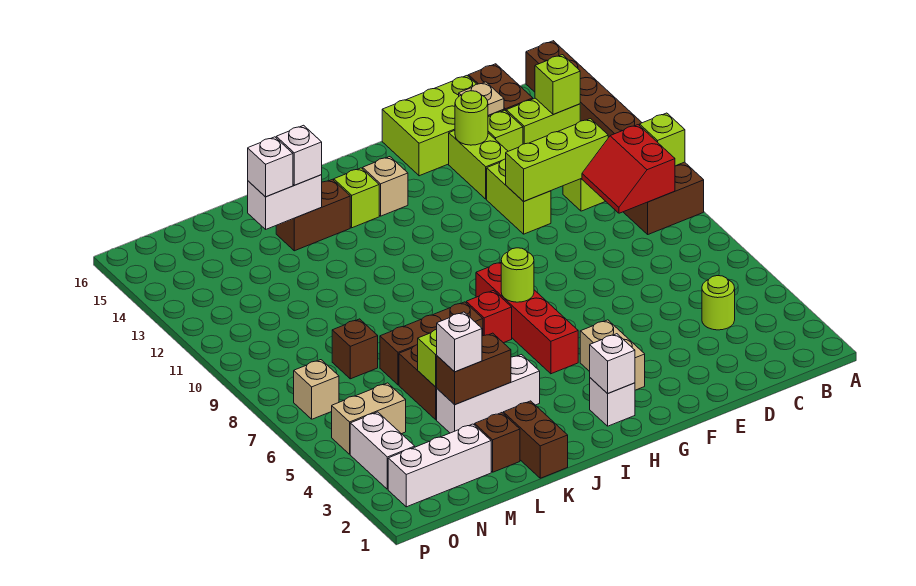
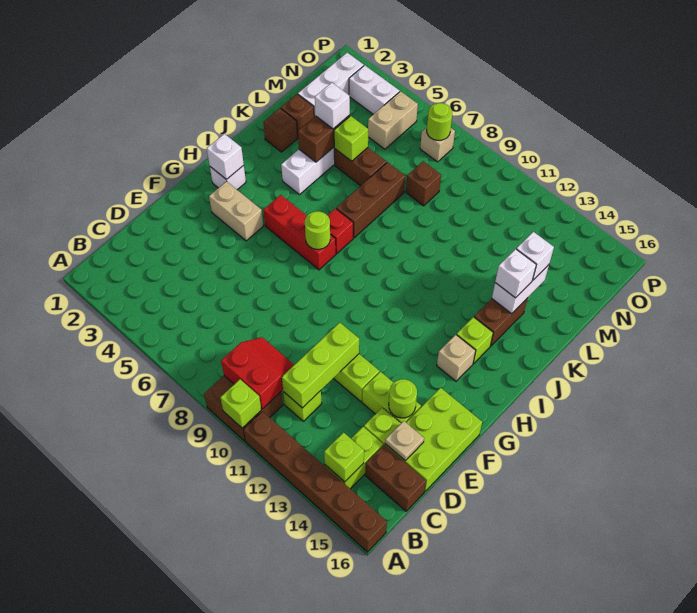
lime 1x1 round brick [702,276,735,330] -> lime 1x1 round brick moved to [427,103,452,140]
red 1x4 brick [476,263,578,374] -> red 1x3 brick [263,195,336,270]
brown 1x2 brick [503,401,568,478] -> brown 1x1 brick [263,108,298,152]

